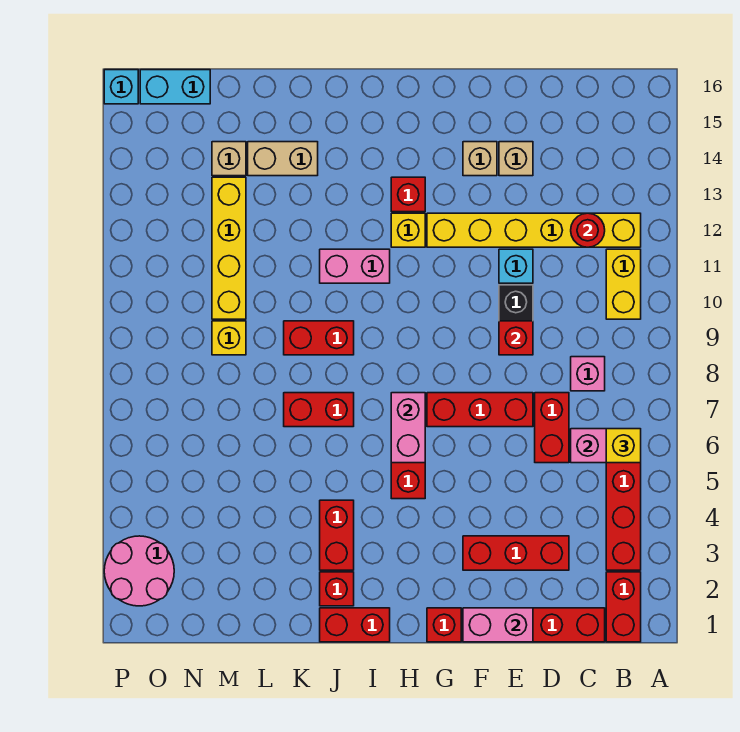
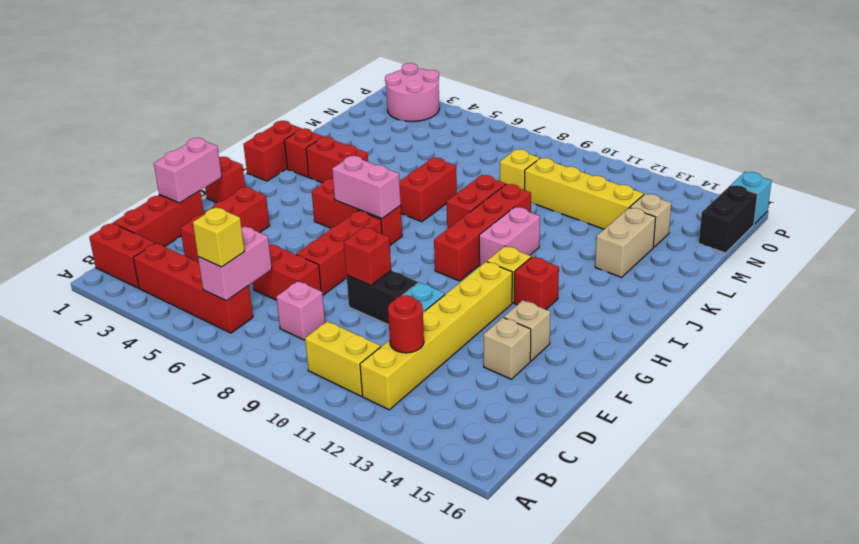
none -> red 1x4 brick [434,184,531,281]
cyan 1x2 brick [140,70,210,104] -> black 1x2 brick [699,185,758,253]

